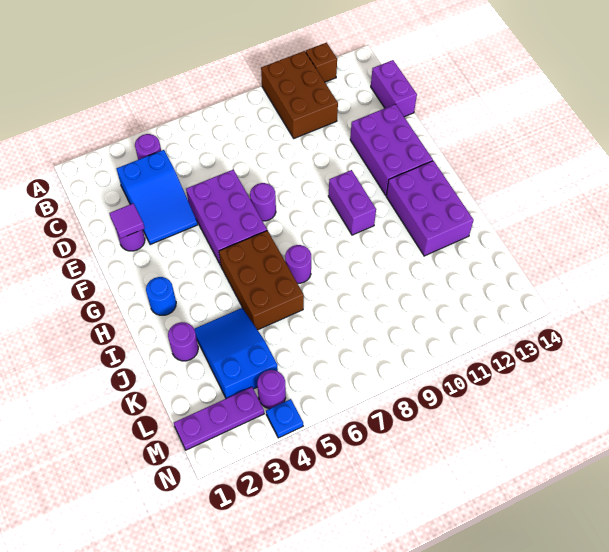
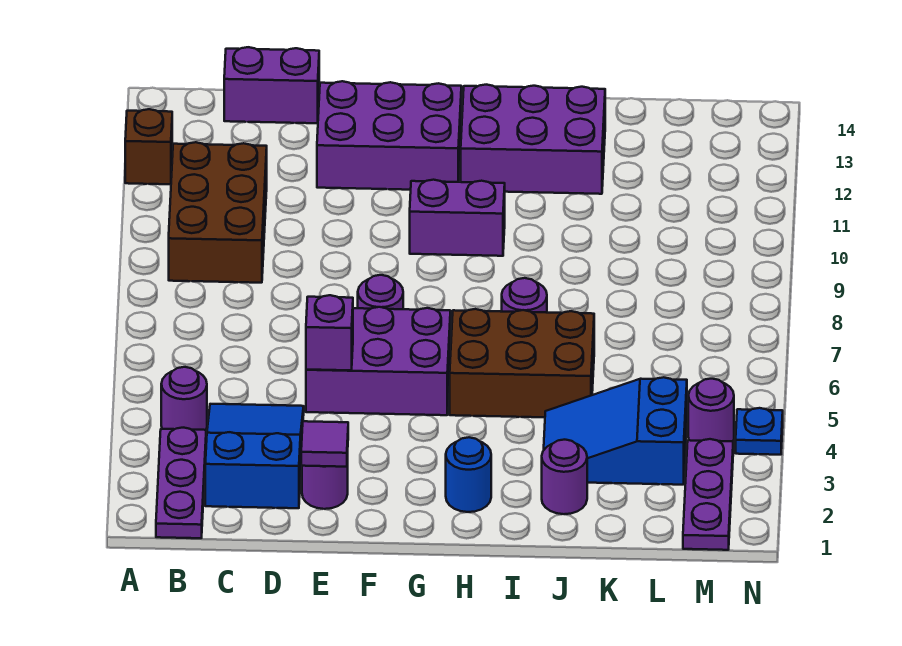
brown 2x3 brick [261,51,338,138] -> brown 2x3 brick turned to [169,142,267,283]
none -> purple 1x3 plate [156,428,206,538]
blue 2x3 slope [116,150,198,245] -> blue 2x3 slope turned to [205,404,304,508]
none -> purple 1x1 brick [306,295,353,370]

